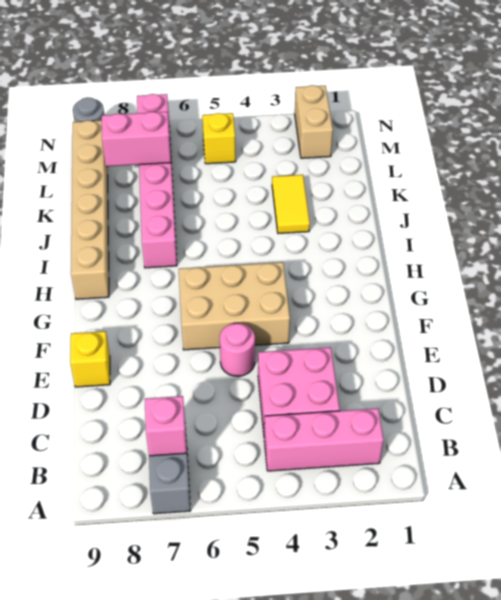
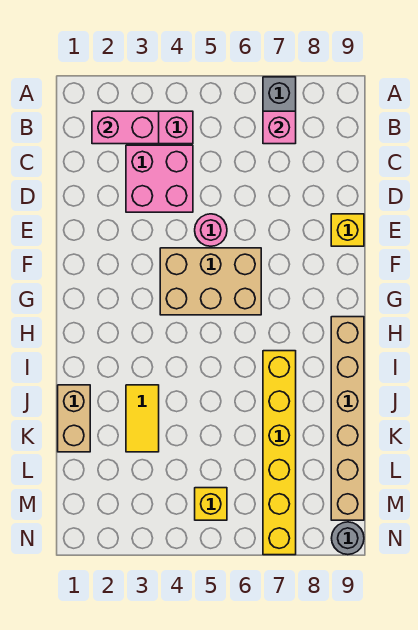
pink 1x6 brick [137,94,177,268] -> yellow 1x6 brick [263,351,296,555]
pink 1x2 brick [102,112,171,166] -> pink 1x2 brick moved to [92,111,159,144]
tan 1x2 brick [295,85,333,158] -> tan 1x2 brick moved to [58,385,90,452]

